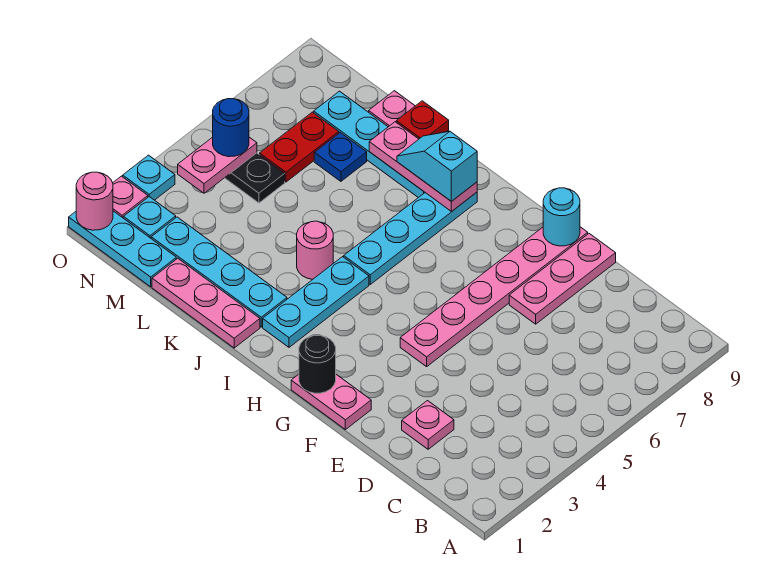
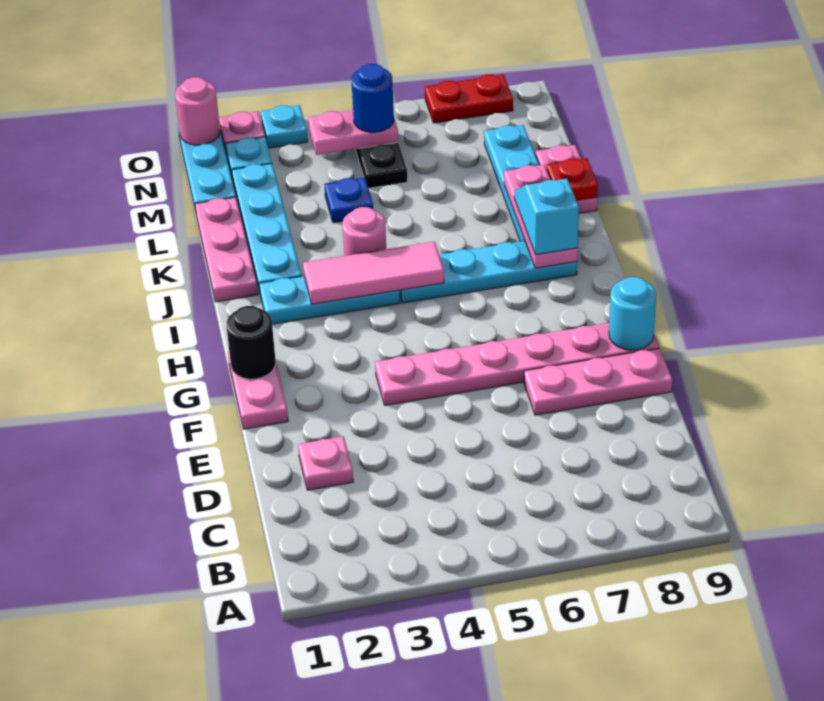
none -> pink 1x3 tile [303,242,444,304]
blue 1x1 plate [314,133,367,181] -> blue 1x1 plate moved to [324,177,373,223]
red 1x2 plate [260,112,339,182] -> red 1x2 plate moved to [425,75,513,123]

